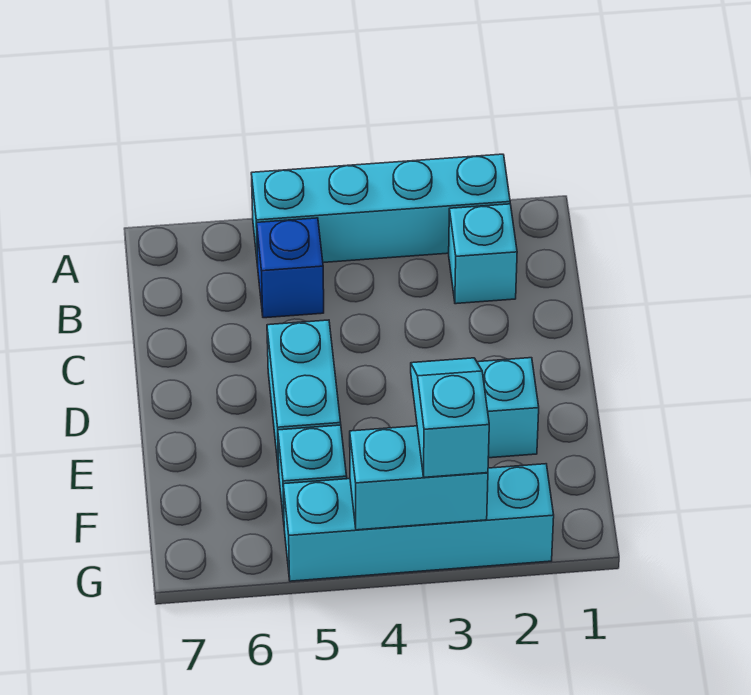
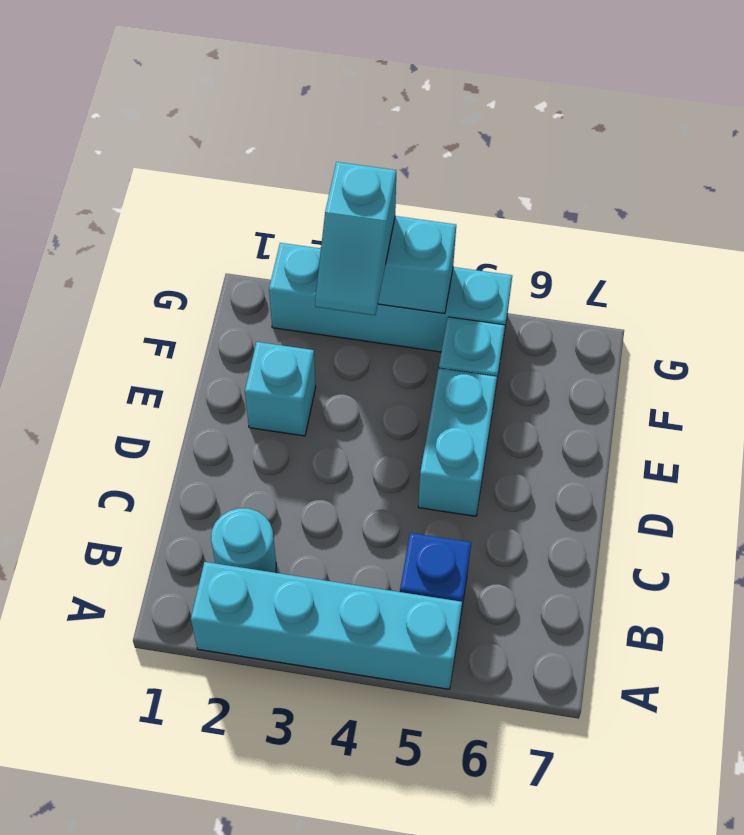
cyan 1x1 brick [449,204,517,304] -> cyan 1x1 round brick [211,508,276,573]

